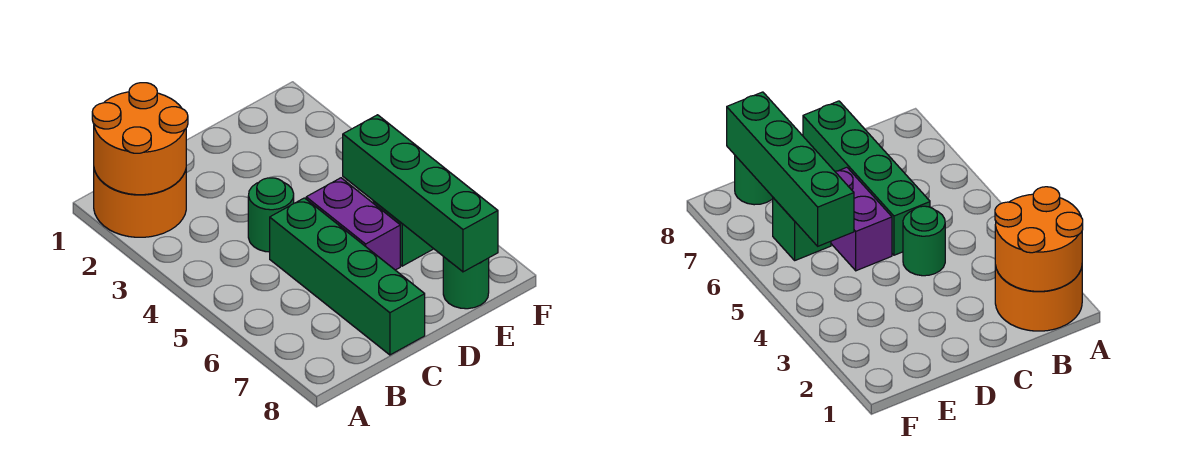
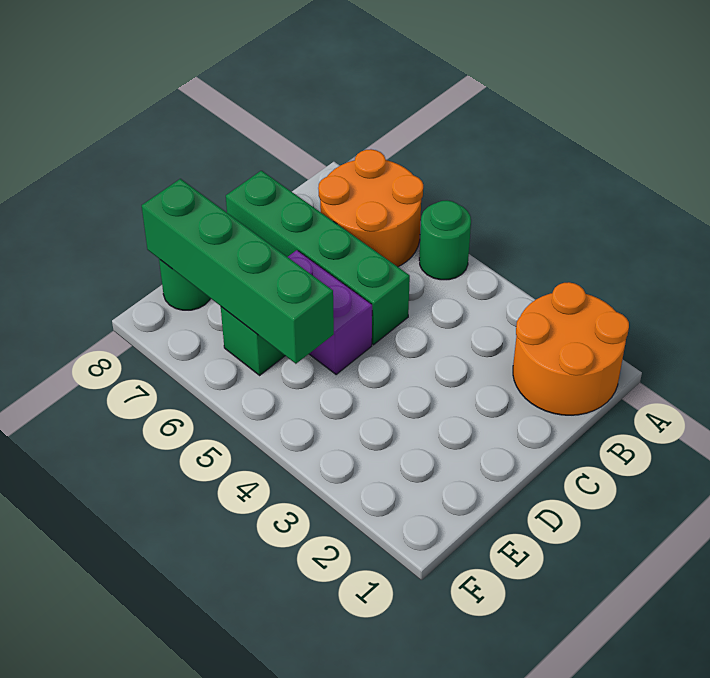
orange 2x2 round brick [92,83,188,195] -> orange 2x2 round brick moved to [318,149,423,267]
green 1x1 round brick [248,178,294,252] -> green 1x1 round brick moved to [419,201,471,280]

